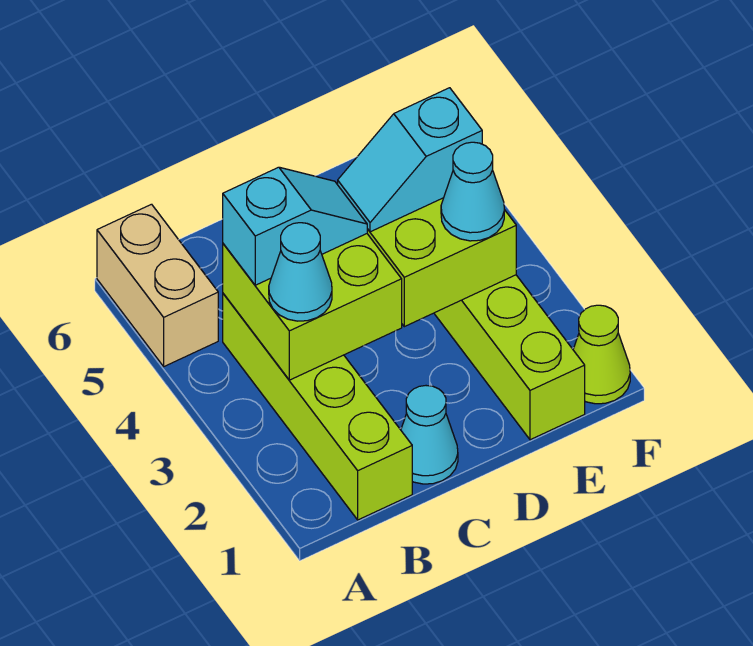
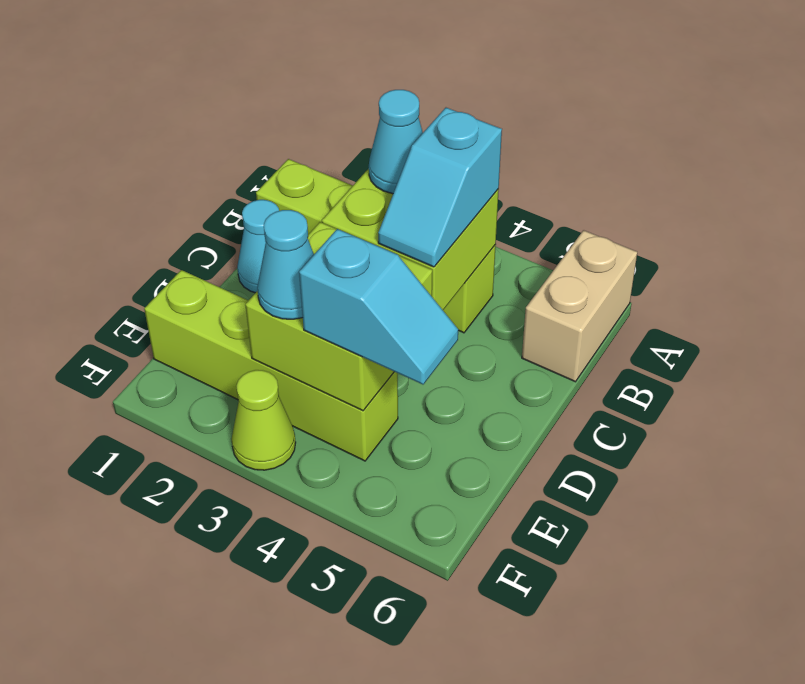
tan 1x2 brick [97,204,218,366] -> tan 1x2 brick turned to [522,230,637,382]
cyan 1x2 slope [338,88,482,232] -> cyan 1x2 slope turned to [299,229,458,384]
lime 1x1 cone [573,305,630,404] -> lime 1x1 cone moved to [231,370,296,470]

